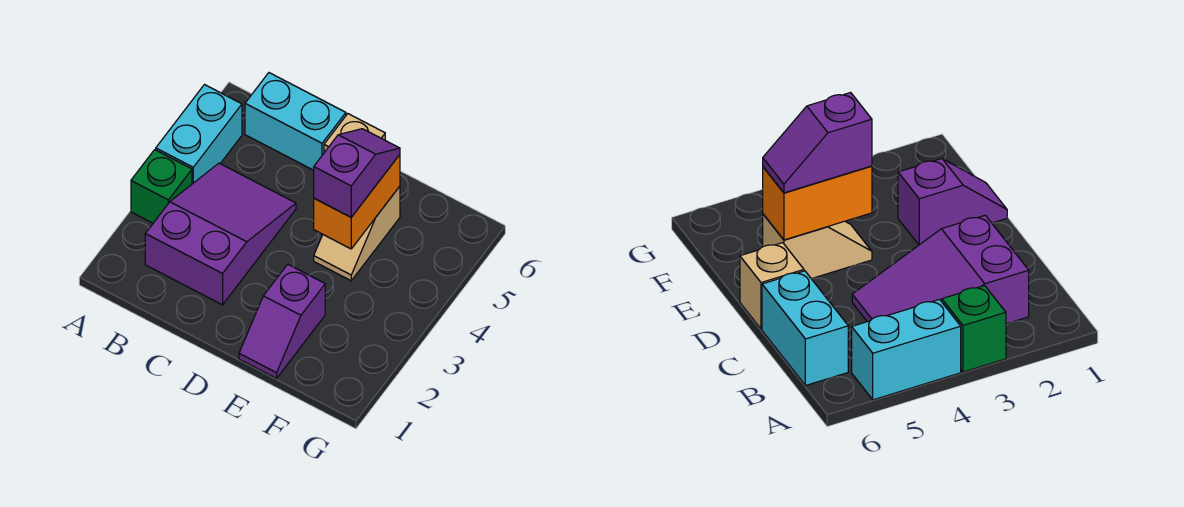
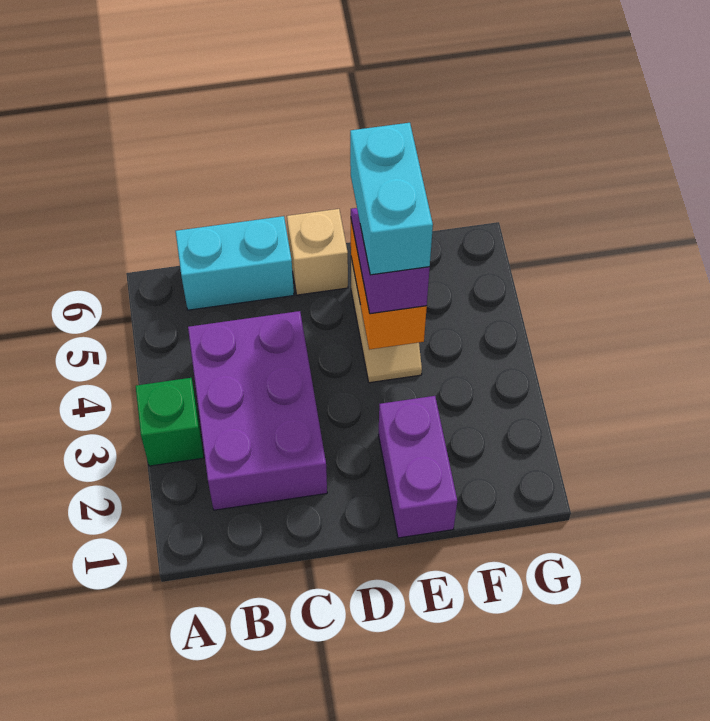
cyan 1x2 brick [156,85,242,184] -> cyan 1x2 brick moved to [350,123,433,275]
purple 2x3 slope [145,163,296,305] -> purple 2x3 brick [188,311,327,510]
purple 1x2 slope [239,264,325,378] -> purple 1x2 brick [378,396,457,538]

